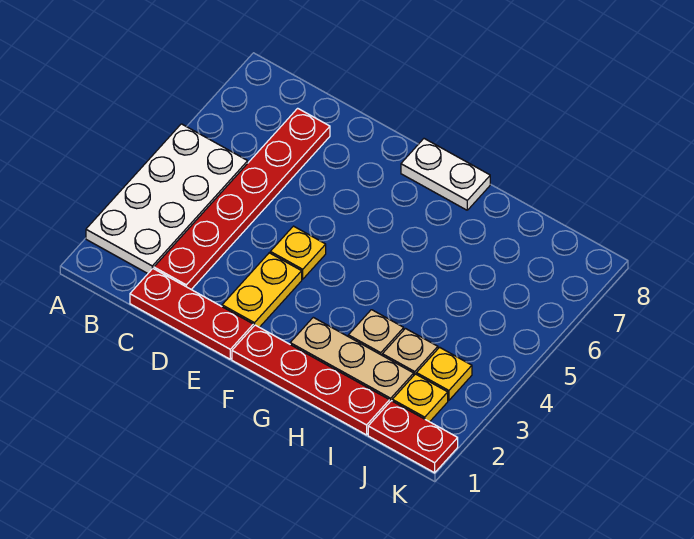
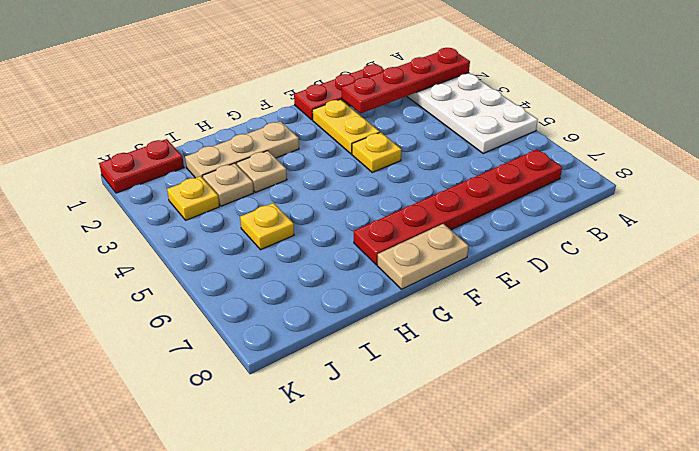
red 1x6 plate [154,108,330,289] -> red 1x6 plate turned to [354,149,562,265]
red 1x4 plate [232,325,390,435] -> red 1x4 plate moved to [342,48,470,113]
white 1x2 plate [401,139,490,210] -> tan 1x2 plate [377,224,468,289]
yellow 1x1 plate [392,374,448,422] -> yellow 1x1 plate moved to [240,203,294,250]

